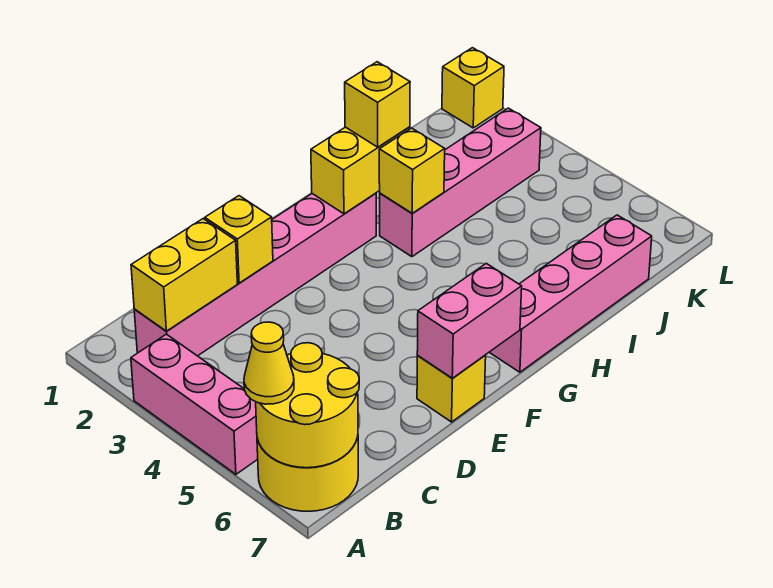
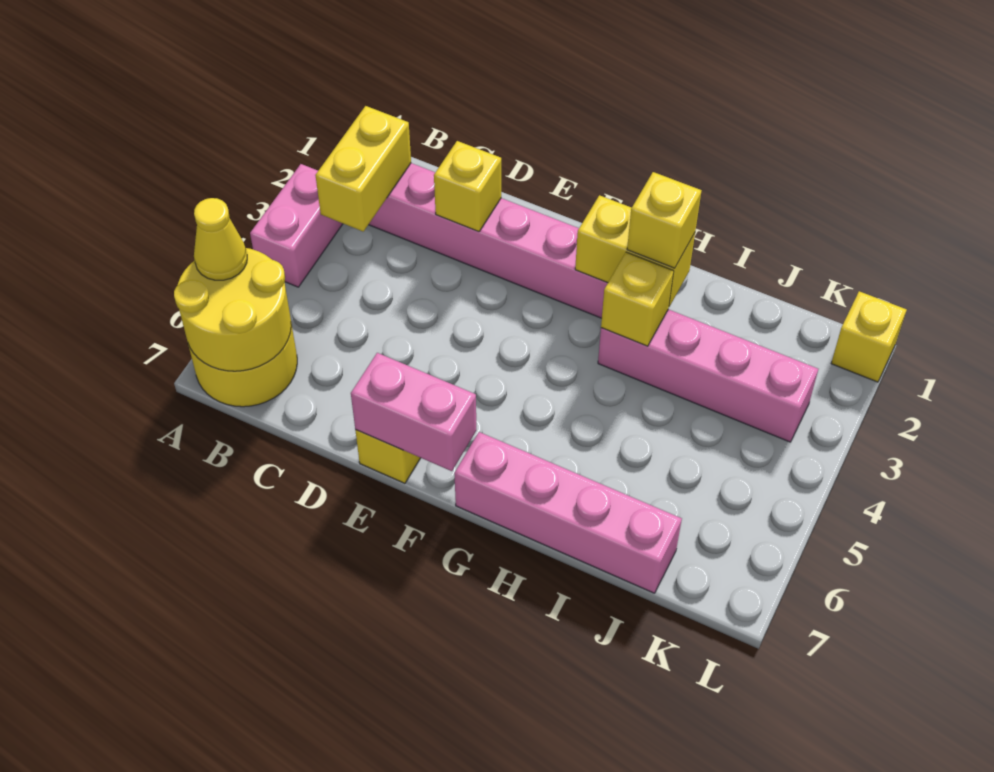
pink 1x3 brick [131,334,258,474] -> pink 1x2 brick [250,164,343,287]
yellow 1x2 brick [131,219,237,331] -> yellow 1x2 brick turned to [315,106,411,231]

